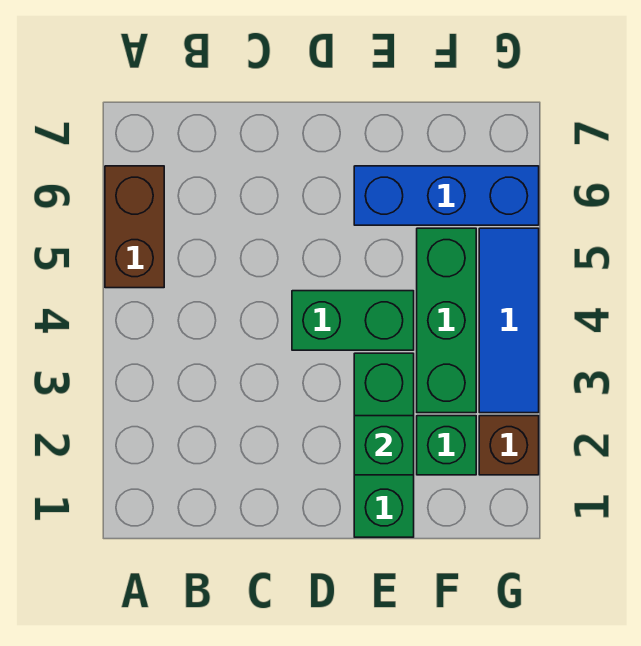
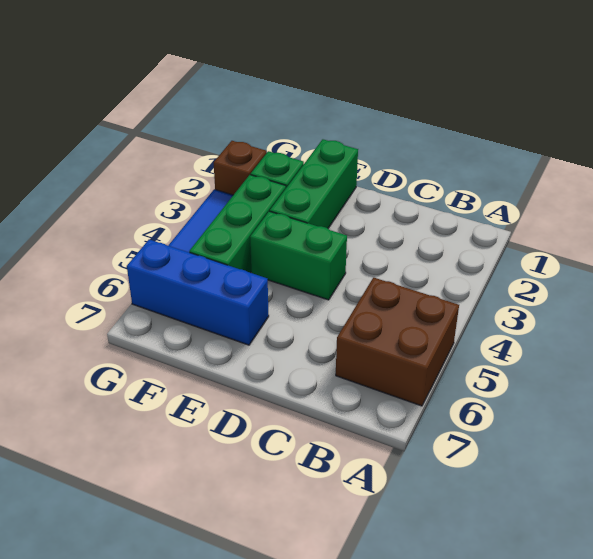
brown 1x2 brick [105,166,164,288] -> brown 2x2 brick [336,278,459,406]
green 1x1 brick [354,416,414,475] -> none

